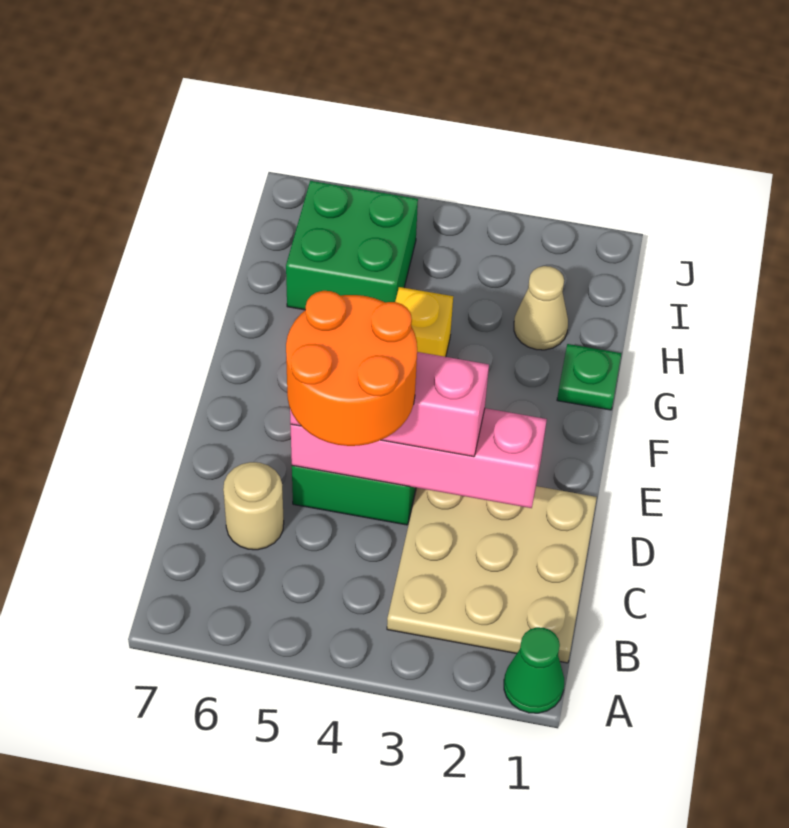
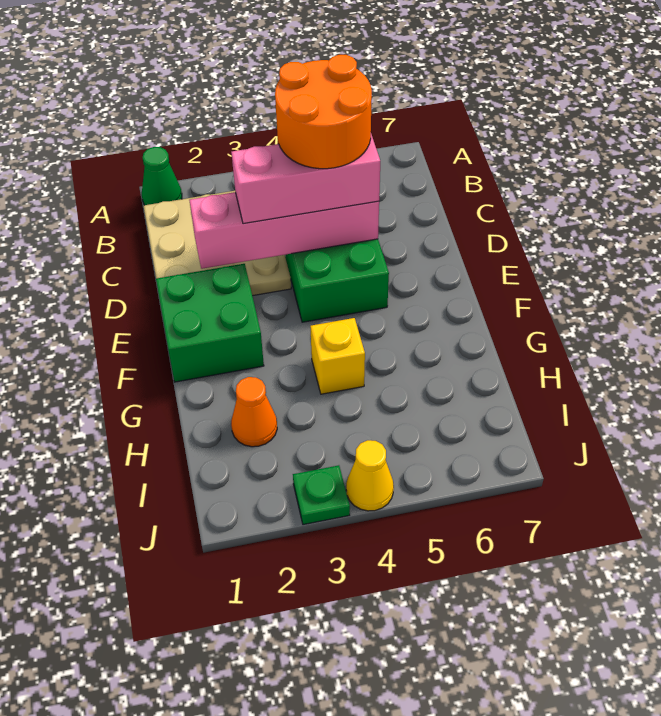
tan 1x1 round brick [223,462,284,550] -> none
green 1x1 plate [557,344,621,410] -> green 1x1 plate moved to [293,465,350,525]
tan 1x1 cone [514,266,568,350] -> orange 1x1 cone [231,377,277,447]
green 2x2 brick [286,181,418,310] -> green 2x2 brick moved to [156,264,264,382]
none -> yellow 1x1 cone [346,440,394,511]

